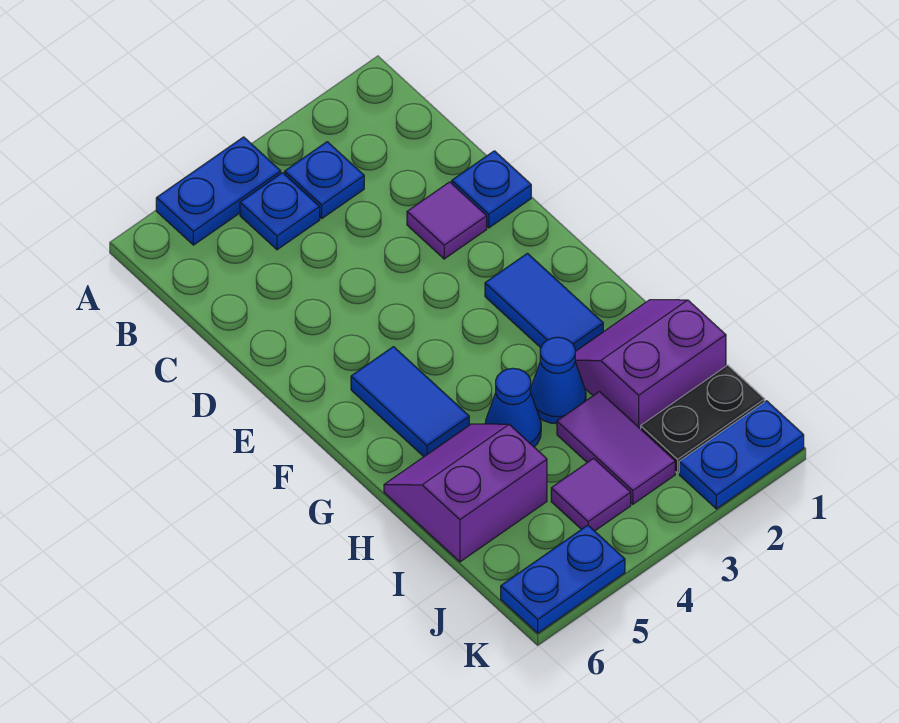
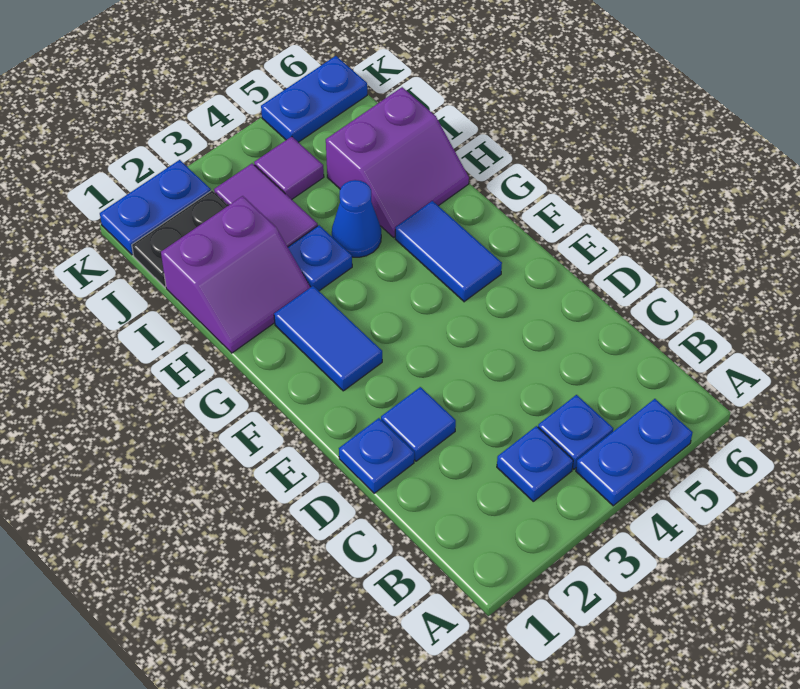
purple 1x1 tile [407,182,487,259] -> blue 1x1 tile [381,387,456,461]
blue 1x1 cone [531,337,586,424] -> blue 1x1 plate [288,225,352,291]

